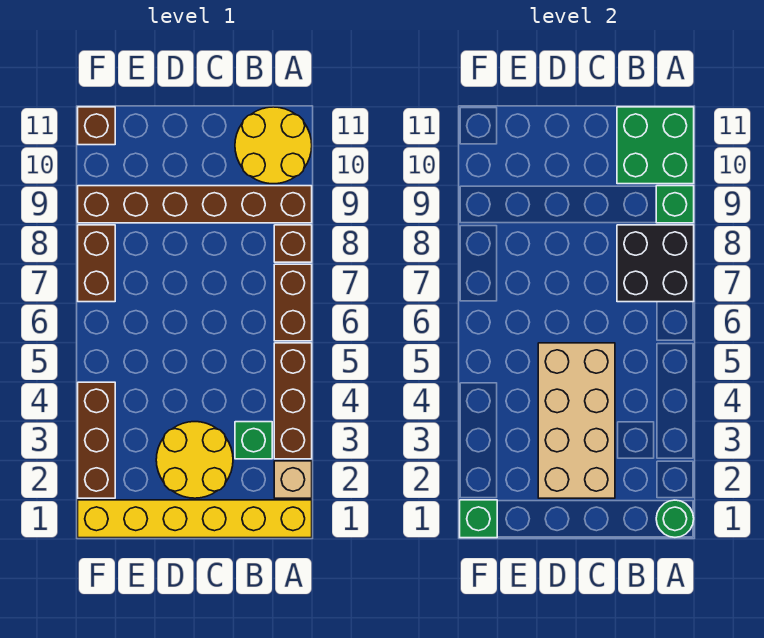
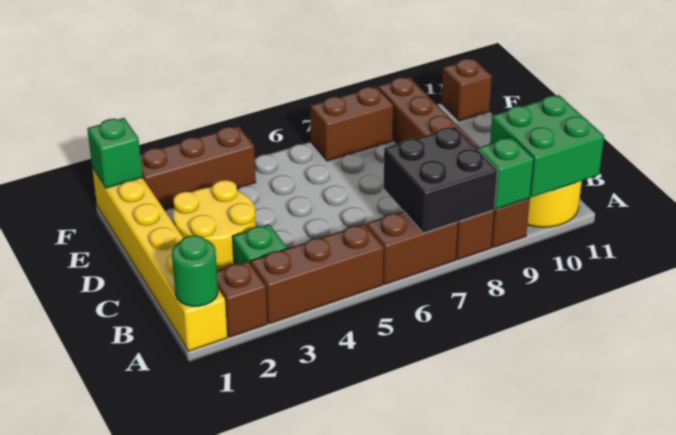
tan 1x1 brick [274,461,312,498] -> brown 1x1 brick [217,261,267,337]
tan 2x4 brick [538,343,615,498] -> none

